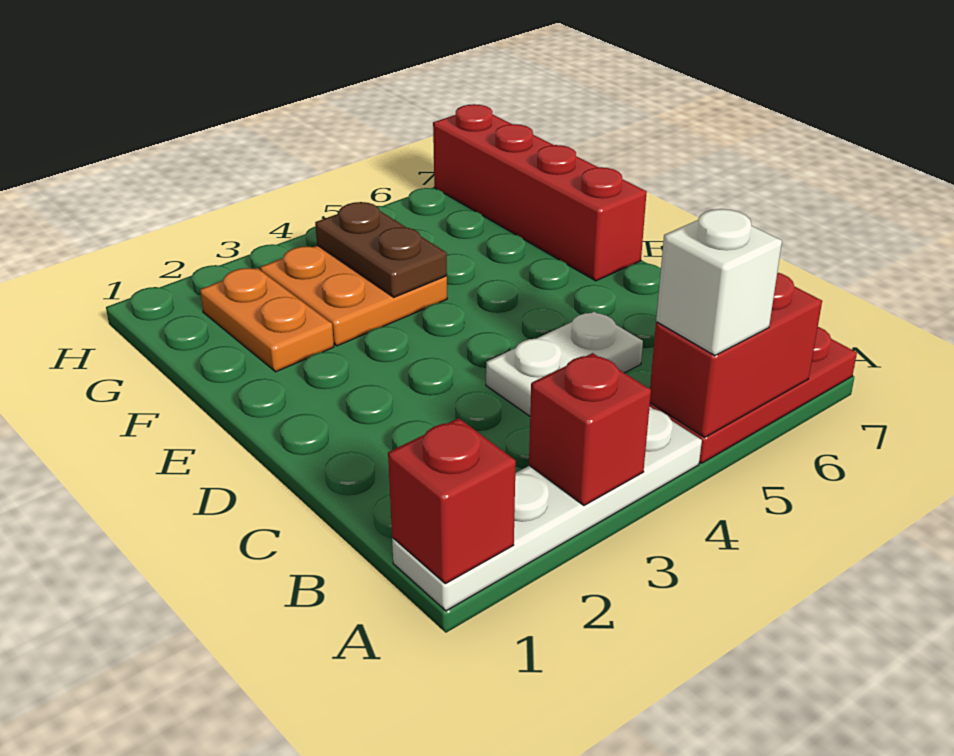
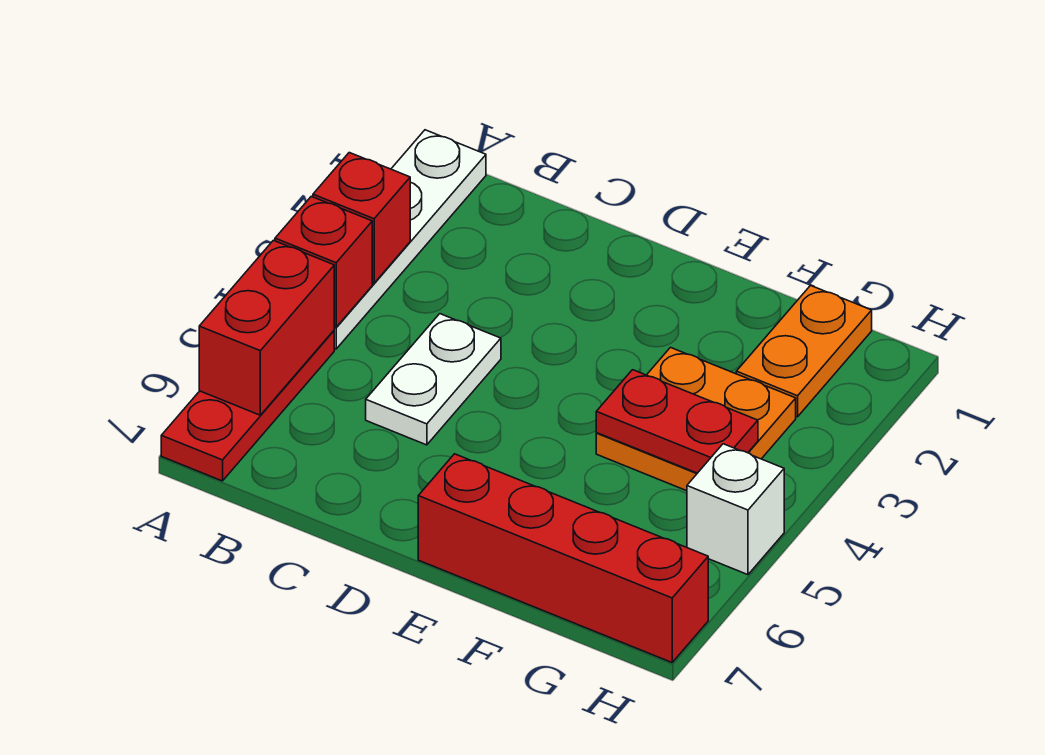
red 1x1 brick [388,418,516,584] -> red 1x1 brick moved to [275,196,372,327]
white 1x1 brick [656,209,782,356] -> white 1x1 brick moved to [687,444,784,575]
orange 1x2 plate [200,268,334,372] -> orange 1x2 plate turned to [736,286,872,417]
brown 1x2 plate [315,202,447,297] -> red 1x2 plate [596,370,758,473]

